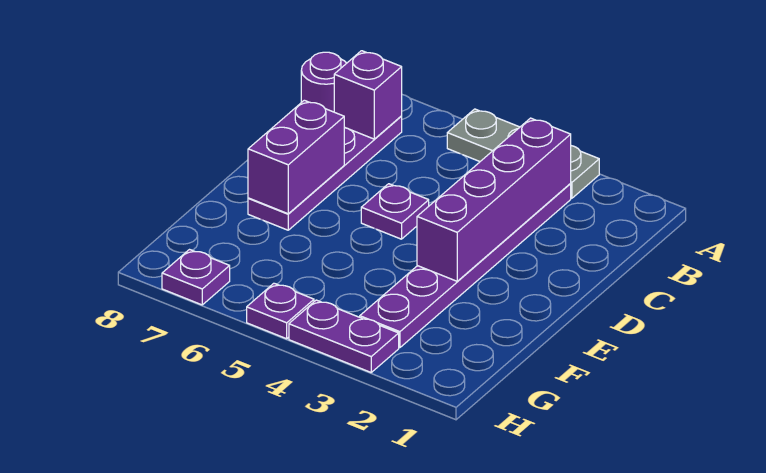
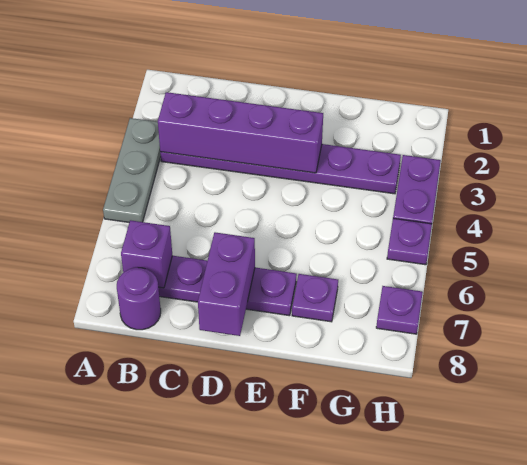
purple 1x1 plate [361,184,429,239] -> purple 1x1 plate moved to [292,274,338,322]
purple 1x2 brick [248,100,345,214] -> purple 1x2 brick turned to [198,232,255,336]

